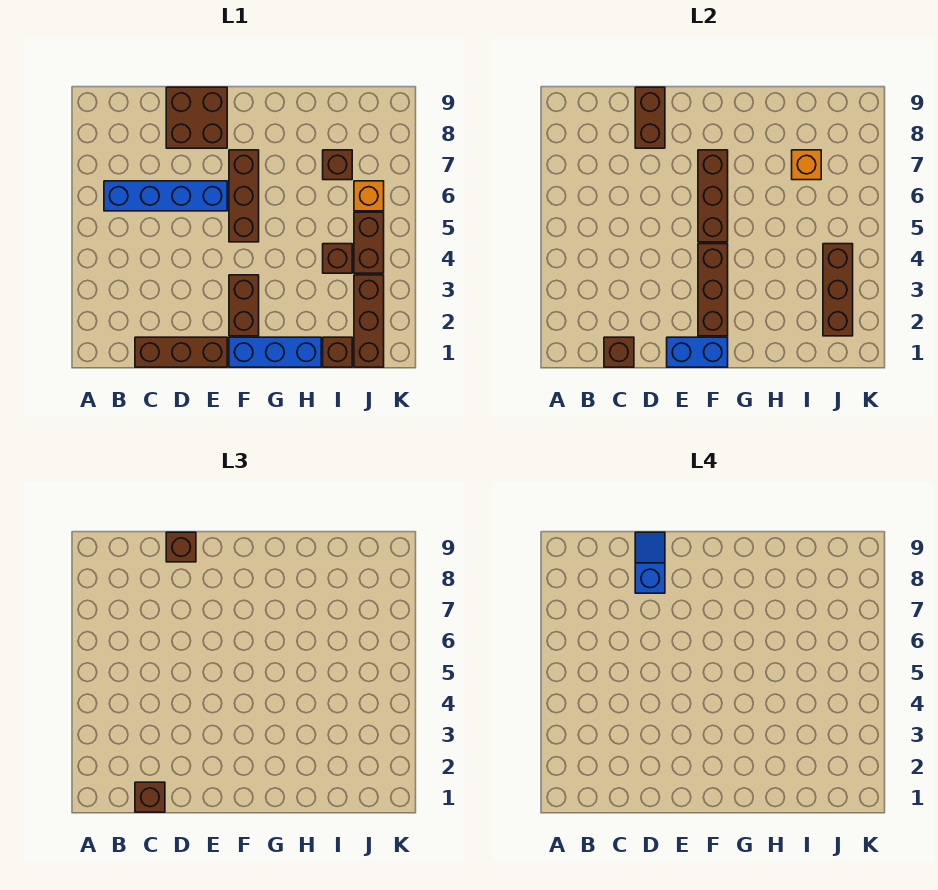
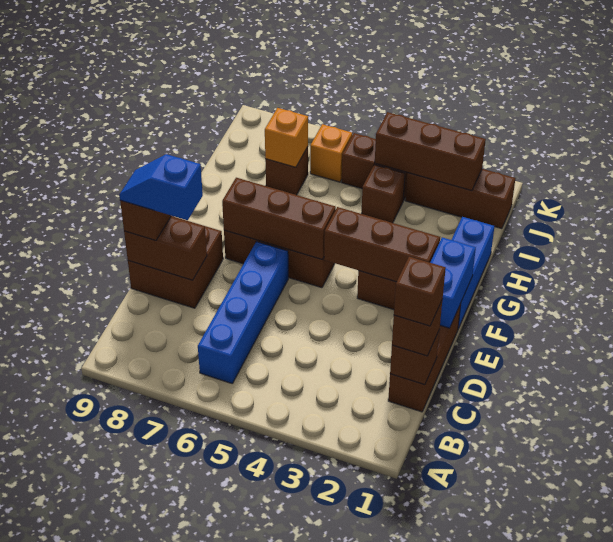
brown 1x1 brick [323,337,352,367] -> brown 1x1 brick moved to [394,257,446,326]

